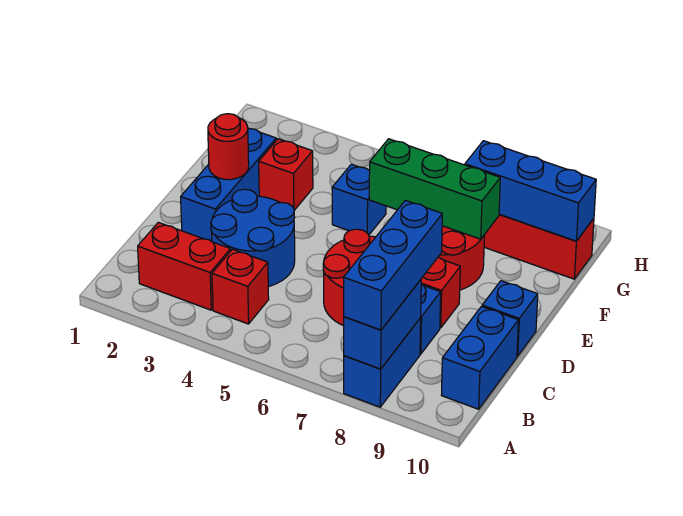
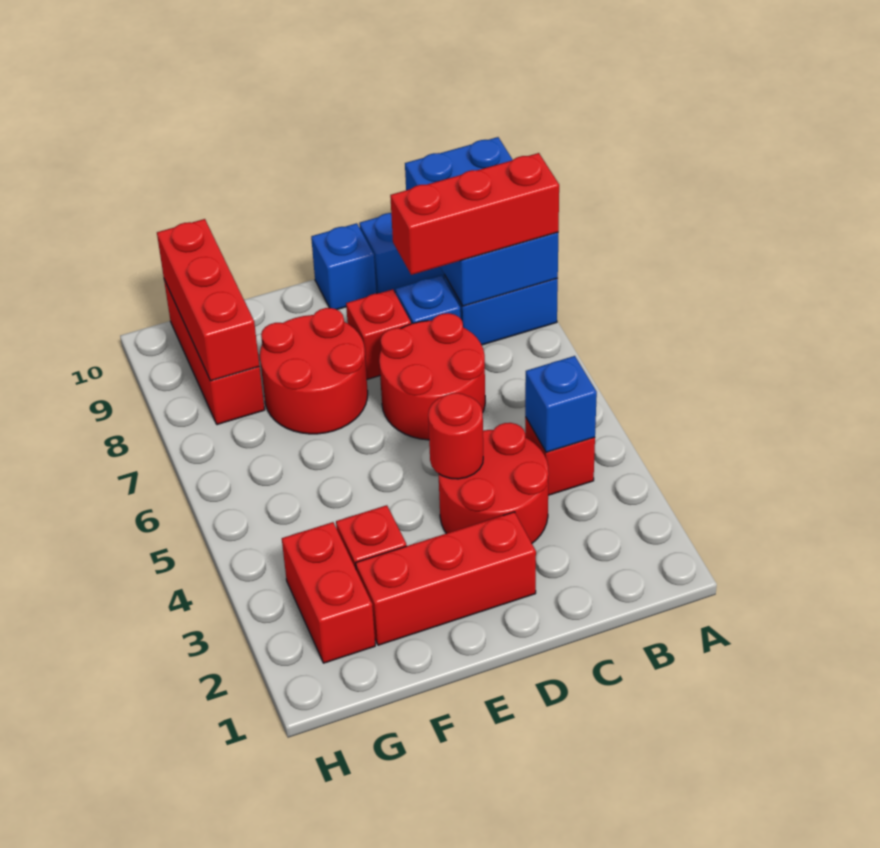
blue 1x2 brick [344,280,421,369] -> blue 2x3 brick [405,137,558,306]
blue 1x3 brick [344,200,442,330] -> red 1x3 brick [390,153,559,275]
red 1x2 brick [138,222,231,310] -> red 1x2 brick moved to [282,522,375,663]
blue 2x2 round brick [211,189,295,287] -> red 2x2 round brick [439,423,549,543]
blue 1x3 brick [181,128,276,242] -> red 1x3 brick [356,512,536,645]
red 1x1 round brick [208,114,249,180] -> red 1x1 round brick moved to [428,393,483,479]
blue 1x1 brick [332,164,386,235] -> blue 1x1 brick moved to [525,356,597,452]
green 1x3 brick [369,139,500,239] -> none
blue 1x3 brick [465,141,596,241] -> red 1x3 brick [157,219,259,381]

